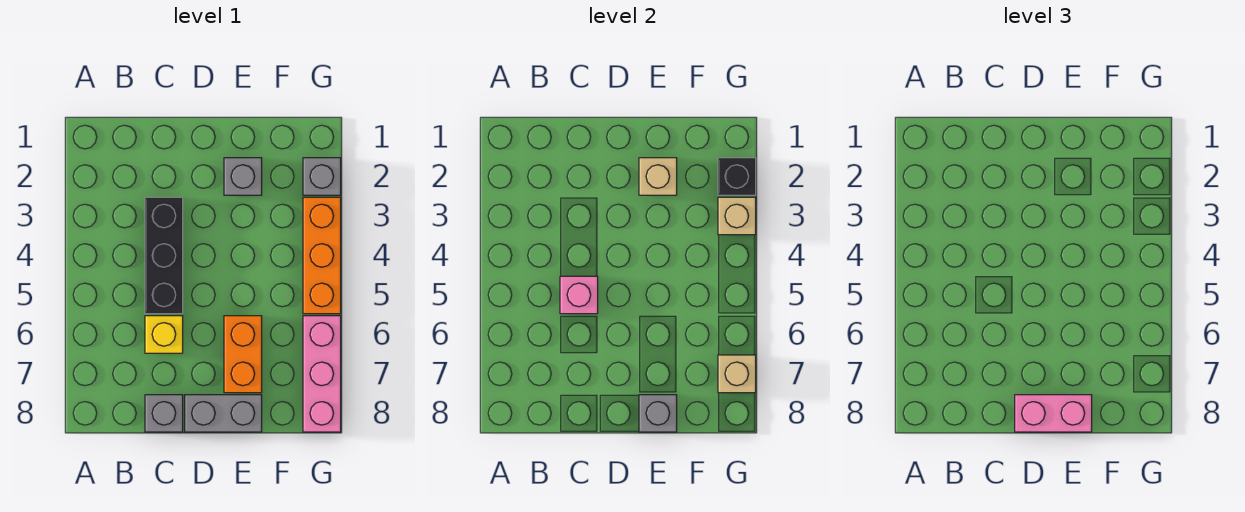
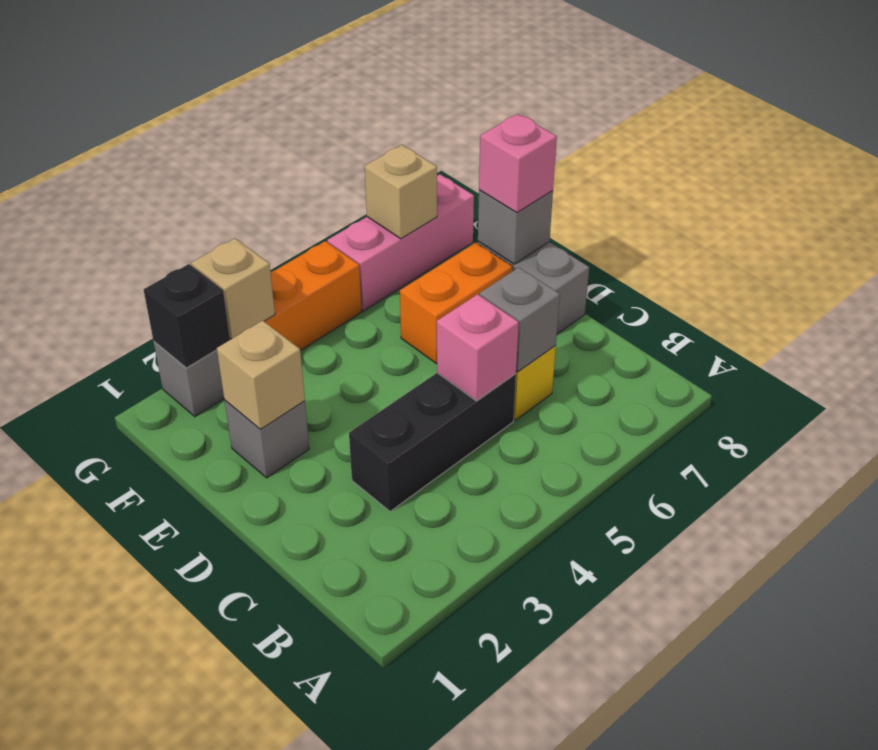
grey 1x1 brick [145,395,183,432] -> grey 1x1 brick moved to [480,267,560,372]
pink 1x2 brick [1015,395,1092,432] -> pink 1x1 brick [479,114,557,213]

